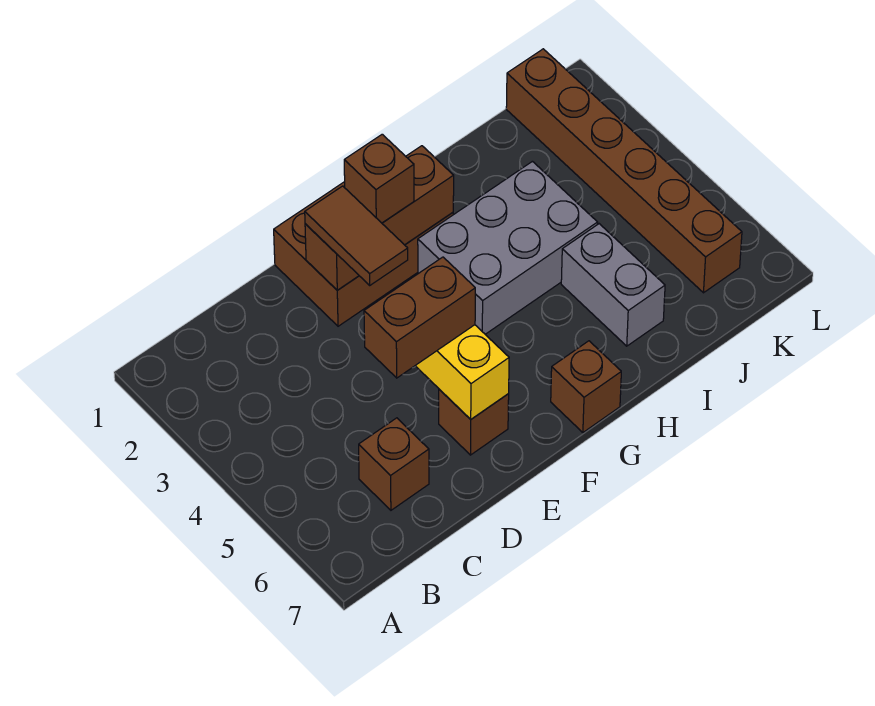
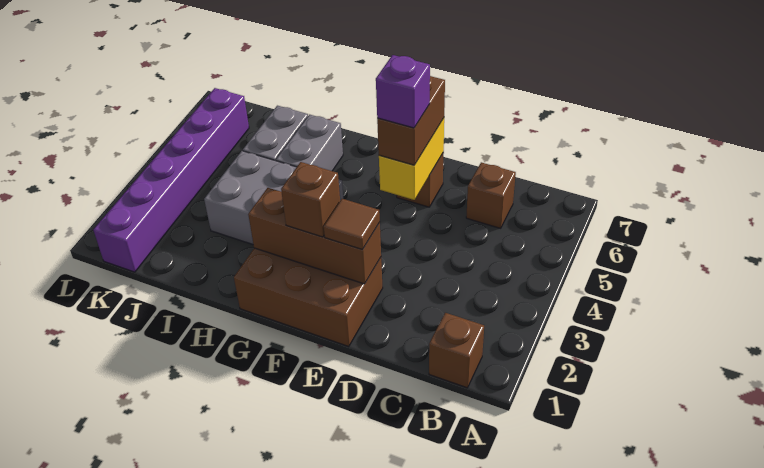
brown 1x2 brick [364,257,475,378] -> brown 1x2 brick turned to [377,76,445,165]
brown 1x2 tile [305,186,408,285] -> brown 1x1 tile [324,199,380,250]
none -> purple 1x1 brick [376,55,430,128]
brown 1x1 brick [551,341,621,432] -> brown 1x1 brick moved to [429,313,484,388]
none -> grey 1x2 brick [276,115,343,171]
brown 1x6 brick [506,49,742,293] -> purple 1x6 brick [93,88,249,272]

